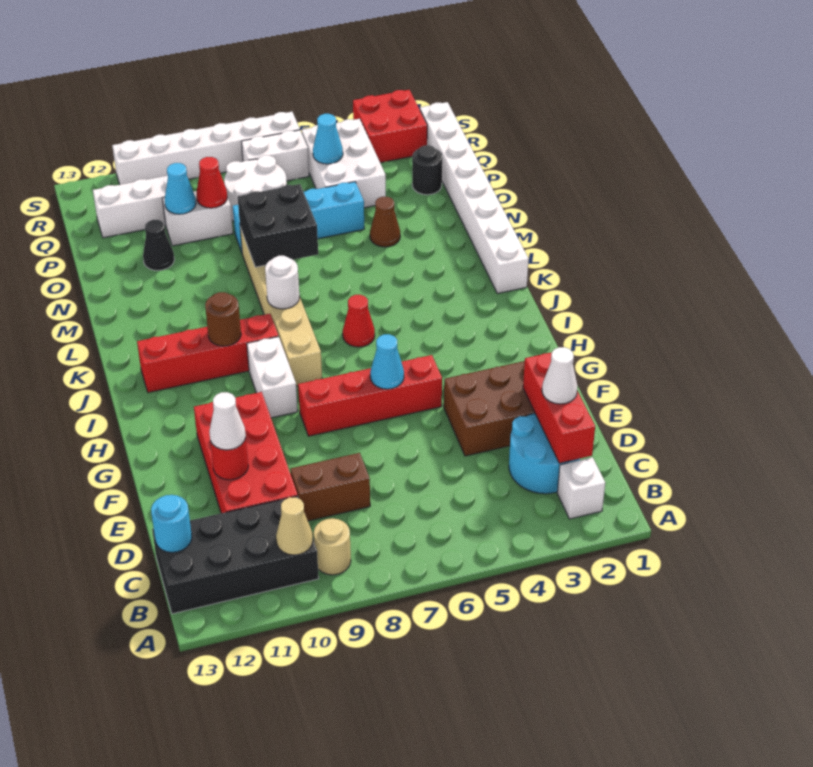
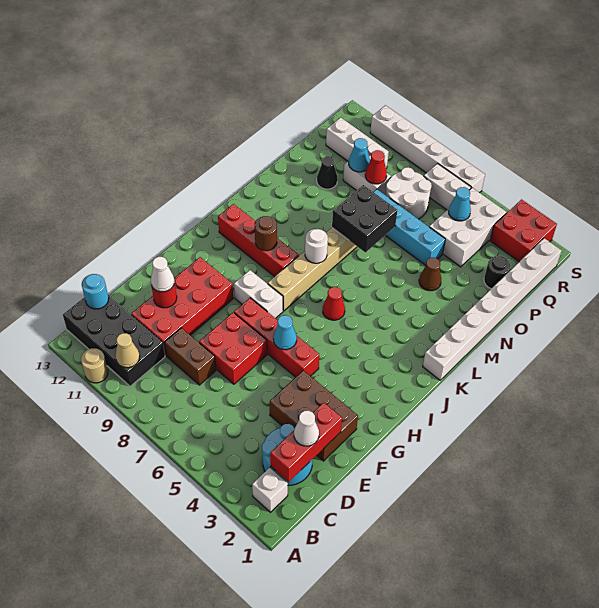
tan 1x1 round brick [314,518,351,575] -> tan 1x1 round brick moved to [81,348,108,383]
none -> red 2x2 brick [199,313,267,384]
white 1x2 brick [247,337,298,418] -> white 1x2 brick turned to [234,270,283,318]

